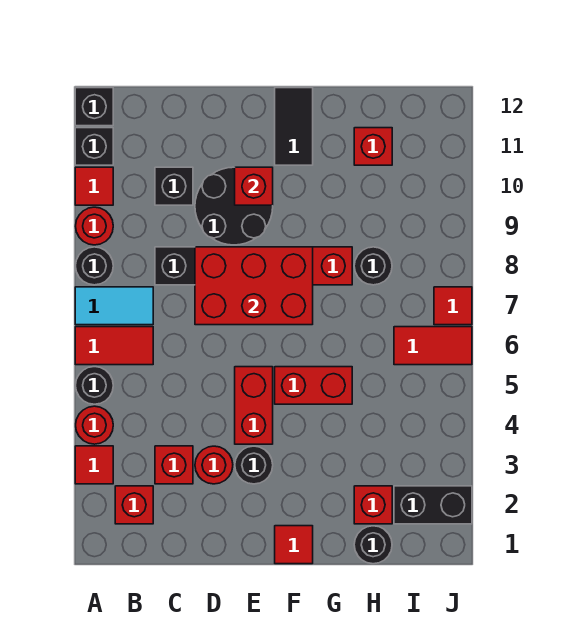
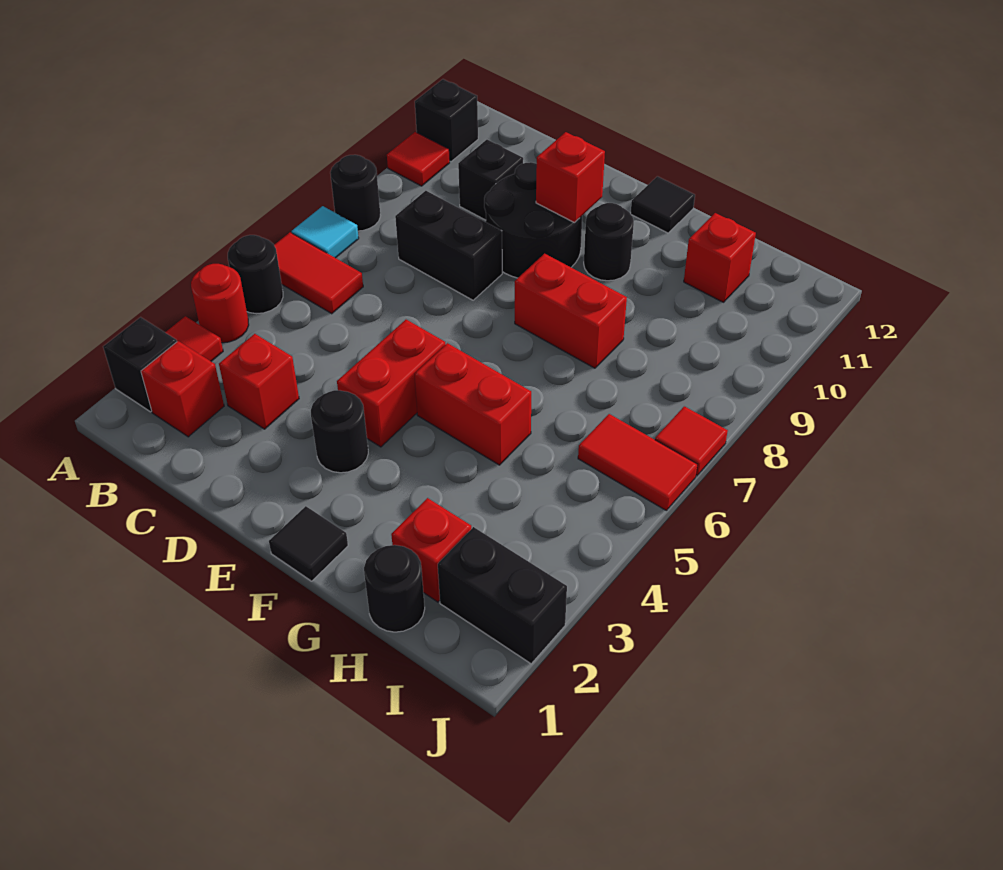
cyan 1x2 tile [75,287,153,325] -> cyan 1x1 tile [292,206,359,258]
red 1x1 round brick [76,207,113,245] -> none
black 1x1 brick [75,88,113,126] -> black 1x1 brick moved to [103,317,177,412]
red 1x1 round brick [195,446,233,484] -> none
red 2x3 brick [195,247,313,325] -> none
red 1x1 tile [275,526,313,564] -> black 1x1 tile [269,506,348,581]
black 1x2 tile [275,88,313,165] -> black 1x1 tile [631,176,695,233]
black 1x1 round brick [354,247,392,285] -> black 1x1 round brick moved to [584,203,634,281]

